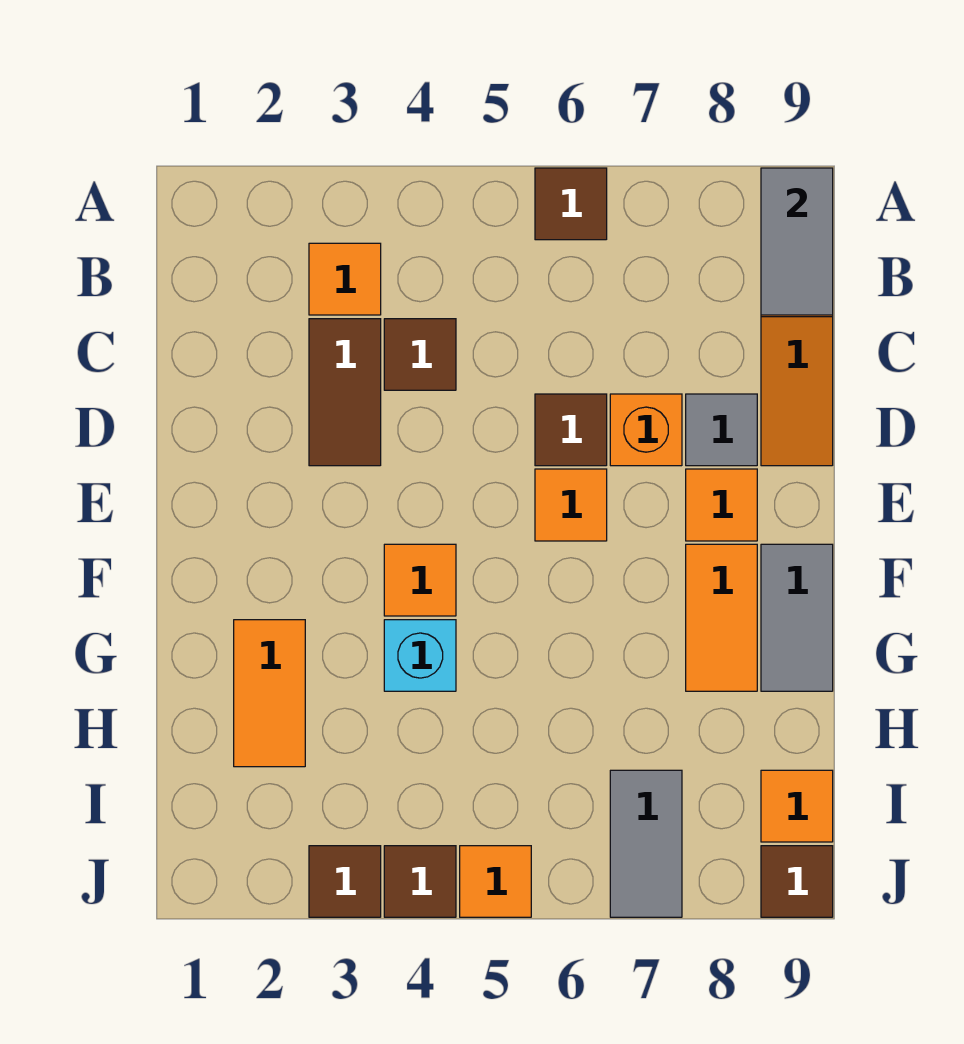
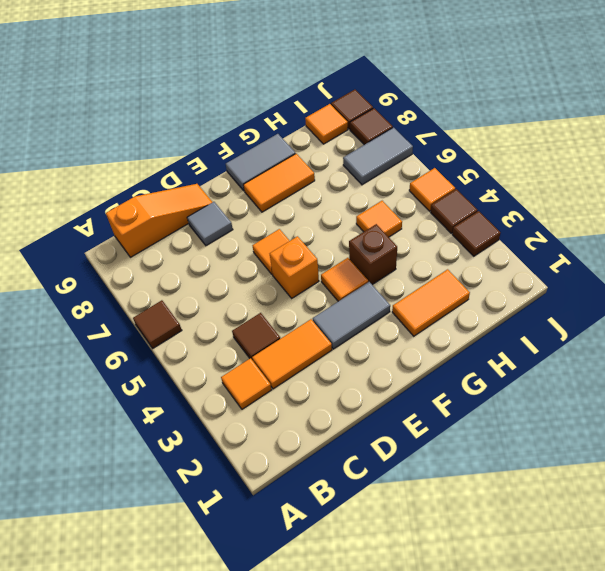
grey 1x2 tile [761,168,833,315] -> grey 1x2 tile moved to [313,282,390,349]
brown 1x2 tile [309,319,381,466] -> orange 1x2 tile [252,319,332,389]
brown 1x1 tile [535,394,607,466] -> brown 1x1 tile moved to [350,108,393,145]
orange 1x1 brick [610,394,682,466] -> orange 1x1 brick moved to [270,236,319,298]
orange 1x1 tile [686,469,757,541] -> orange 1x1 tile moved to [356,201,402,237]
cyan 1x1 brick [384,620,456,691] -> brown 1x1 brick [349,224,397,285]

